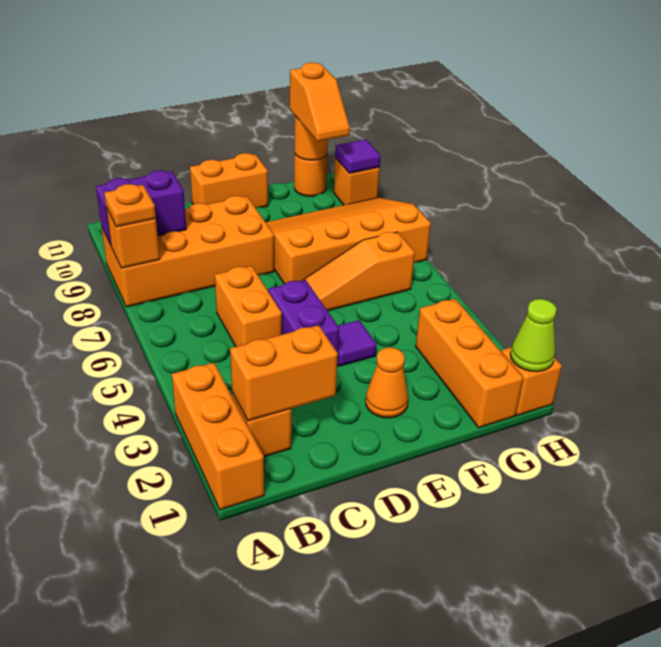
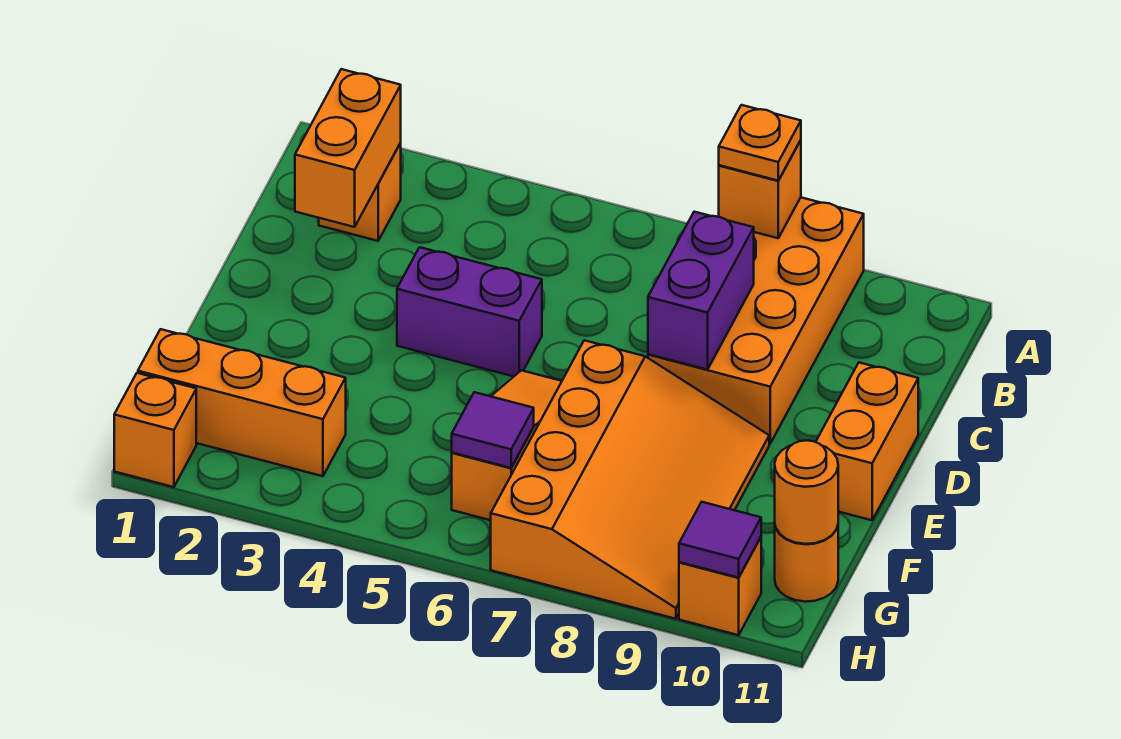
orange 1x3 brick [172,363,264,510] -> none
purple 1x2 brick [96,170,186,245] -> purple 1x2 brick moved to [648,212,754,370]
orange 1x2 brick [215,266,282,346] -> none
orange 1x1 cone [366,347,408,418] -> none
purple 1x1 tile [338,320,377,366] -> purple 1x1 tile moved to [452,392,534,468]
orange 1x2 slope [290,63,350,142] -> none
lime 1x1 cone [510,299,557,372] -> none

